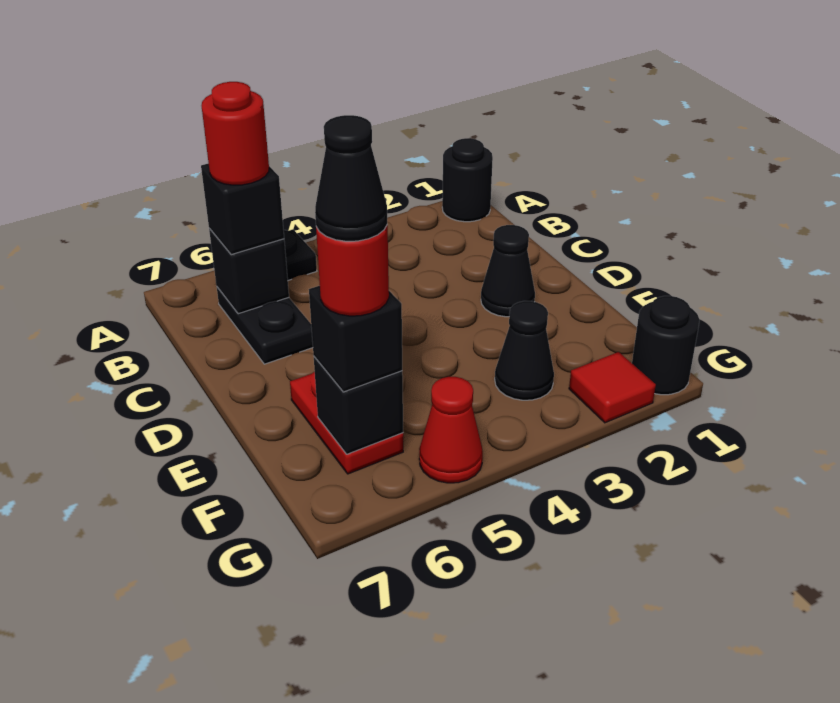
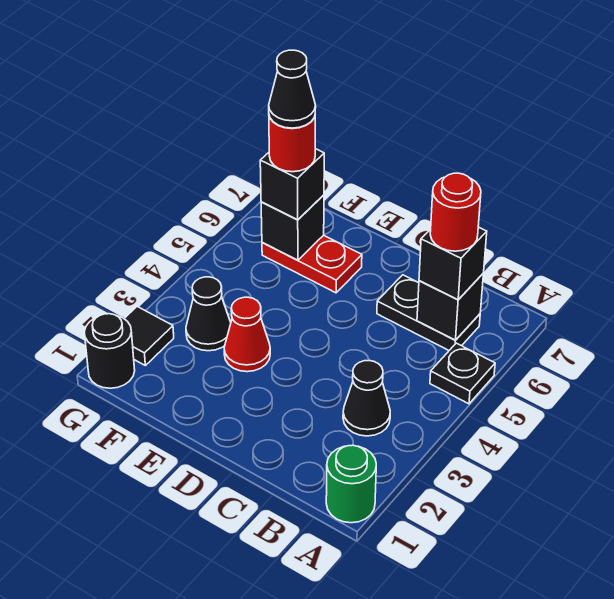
black 1x1 round brick [442,138,493,222] -> green 1x1 round brick [326,445,376,523]
black 1x1 cone [481,225,535,317] -> black 1x1 cone moved to [343,361,390,436]
red 1x1 tile [569,352,656,423] -> black 1x1 tile [124,307,174,365]
red 1x1 cone [419,377,483,483] -> red 1x1 cone moved to [224,297,270,372]

